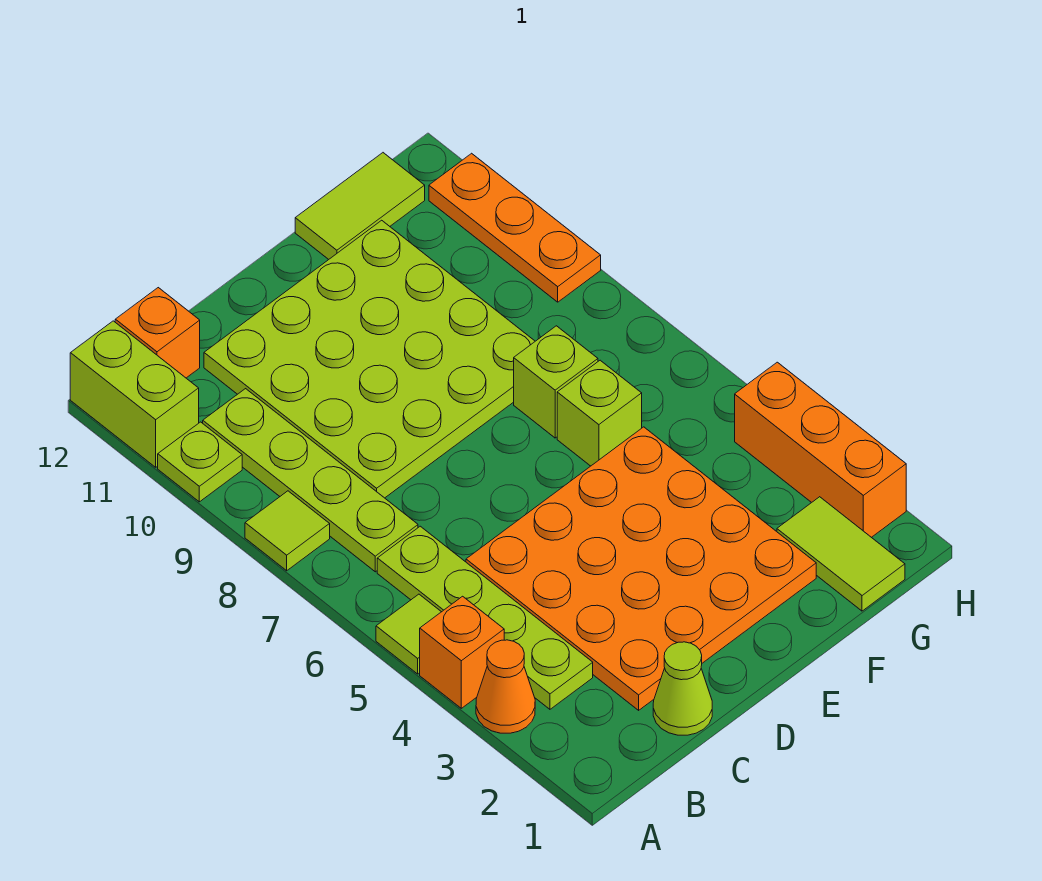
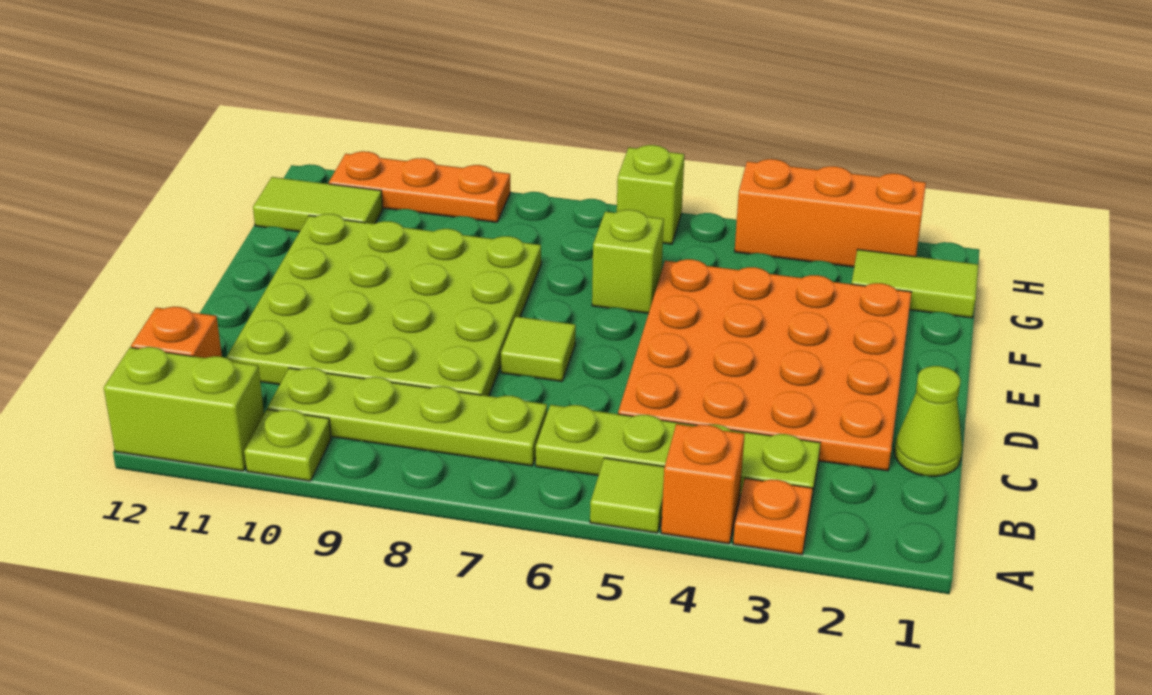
orange 1x1 cone [476,640,535,733] -> orange 1x1 plate [733,478,813,555]
lime 1x1 tile [245,491,330,571] -> lime 1x1 tile moved to [501,317,576,381]
lime 1x1 brick [514,326,598,438] -> lime 1x1 brick moved to [617,145,684,244]
lime 1x2 tile [295,153,425,260] -> lime 1x2 tile turned to [253,177,383,232]

